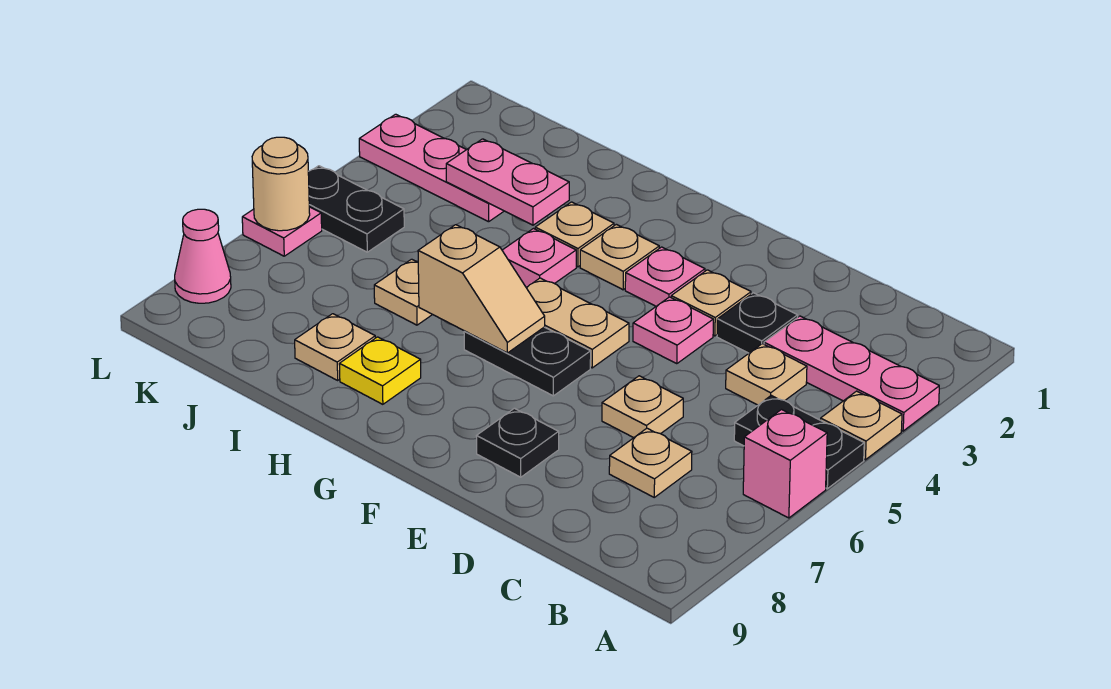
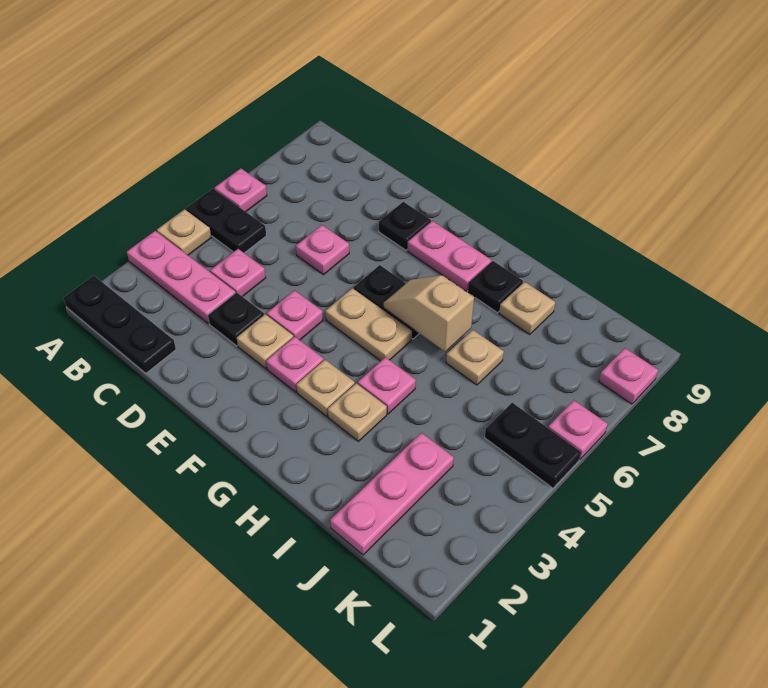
none -> black 1x3 plate [64,276,176,373]
pink 1x1 brick [743,410,827,518] -> pink 1x1 plate [215,168,267,212]
tan 1x1 plate [726,344,807,405] -> pink 1x1 plate [210,249,266,297]
tan 1x1 plate [609,428,692,497] -> none
tan 1x1 plate [602,376,683,438] -> pink 1x1 plate [296,225,349,275]
yellow 1x1 plate [339,337,421,404] -> black 1x1 plate [468,261,523,313]
pink 1x2 plate [446,139,569,225] -> pink 1x2 plate moved to [408,221,491,291]
pink 1x3 plate [359,114,504,222] -> pink 1x3 plate turned to [330,433,454,555]
tan 1x1 round brick [252,137,310,231] -> none
pink 1x1 cone [175,209,231,303] -> pink 1x1 plate [599,348,658,404]

